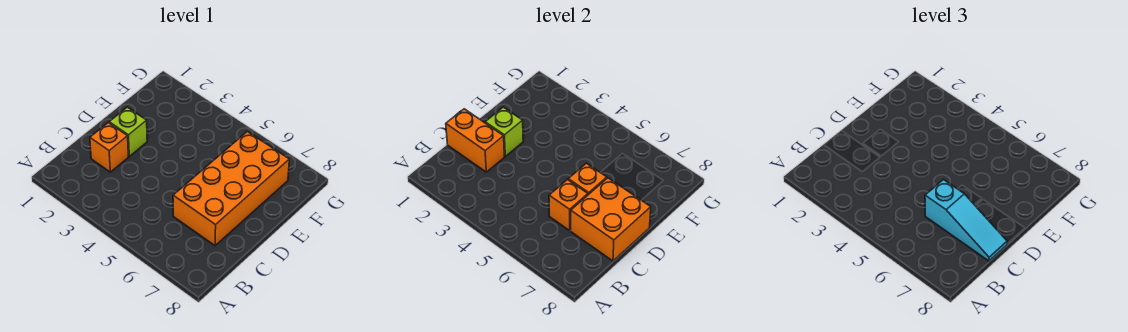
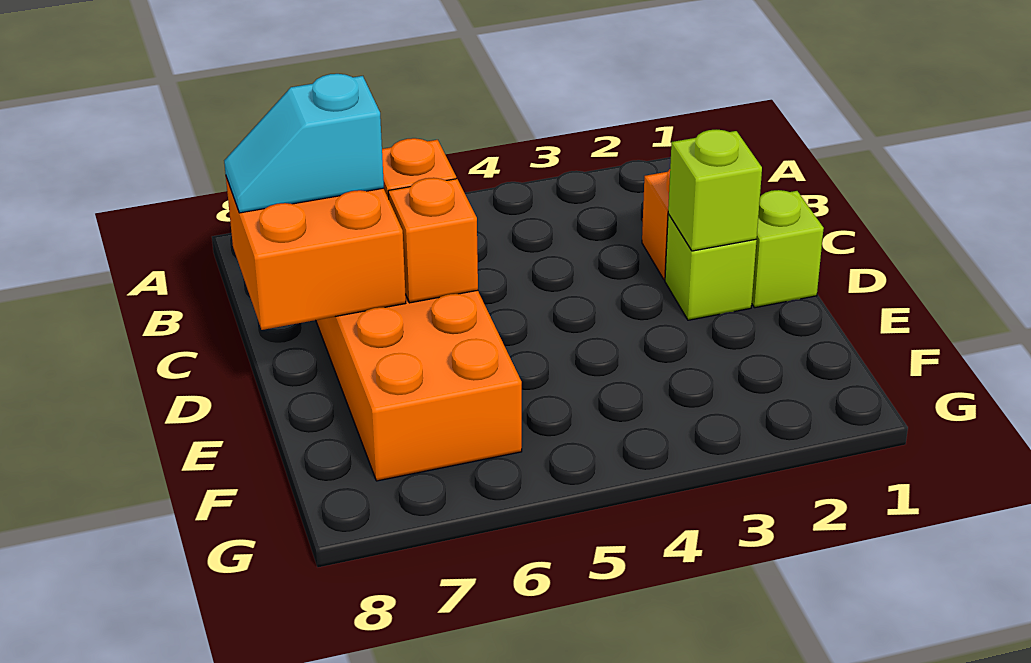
orange 1x2 brick [446,109,504,172] -> none
cyan 1x3 slope [925,180,1007,261] -> cyan 1x2 slope [224,74,384,213]
none -> lime 1x1 brick [752,190,824,308]

